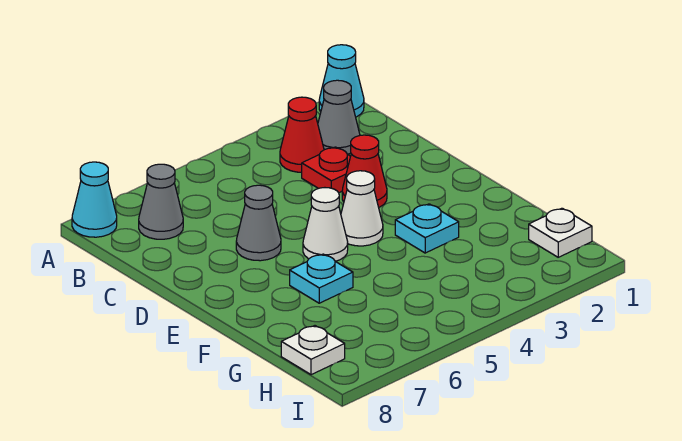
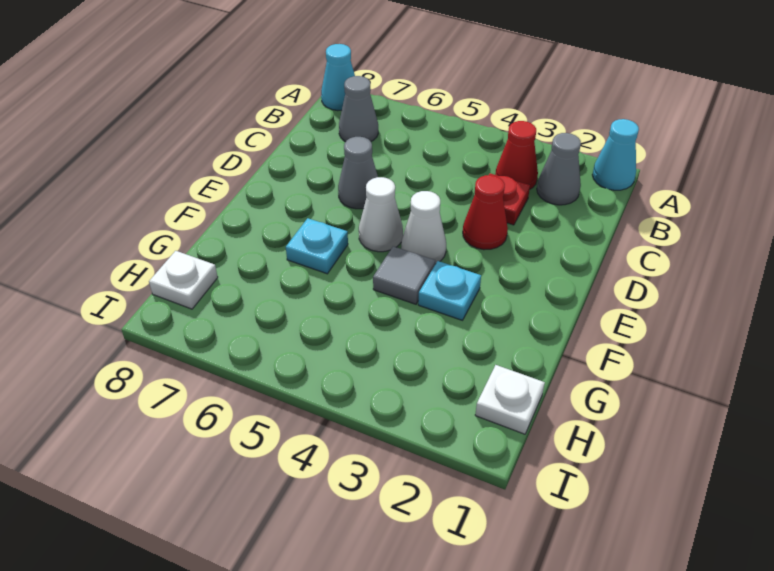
none -> grey 1x1 tile [373,246,435,304]

